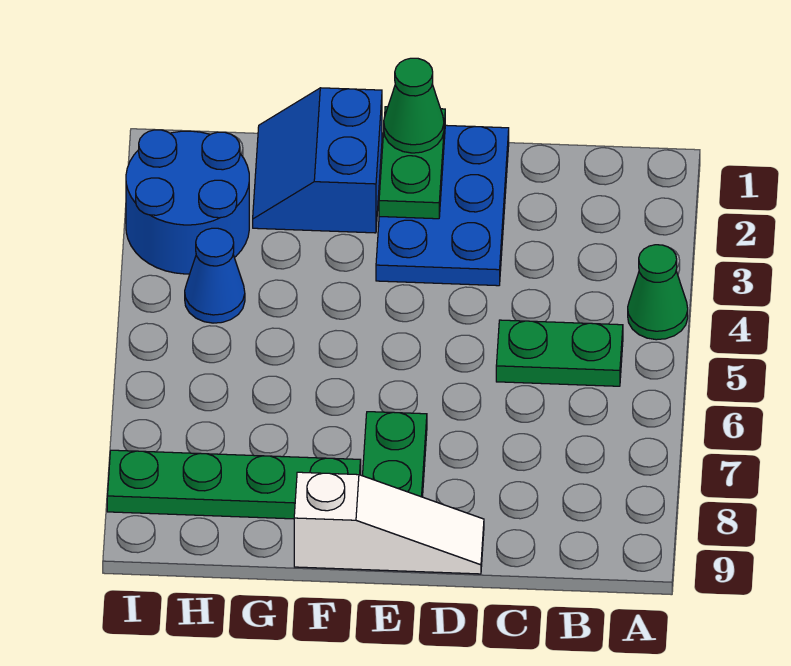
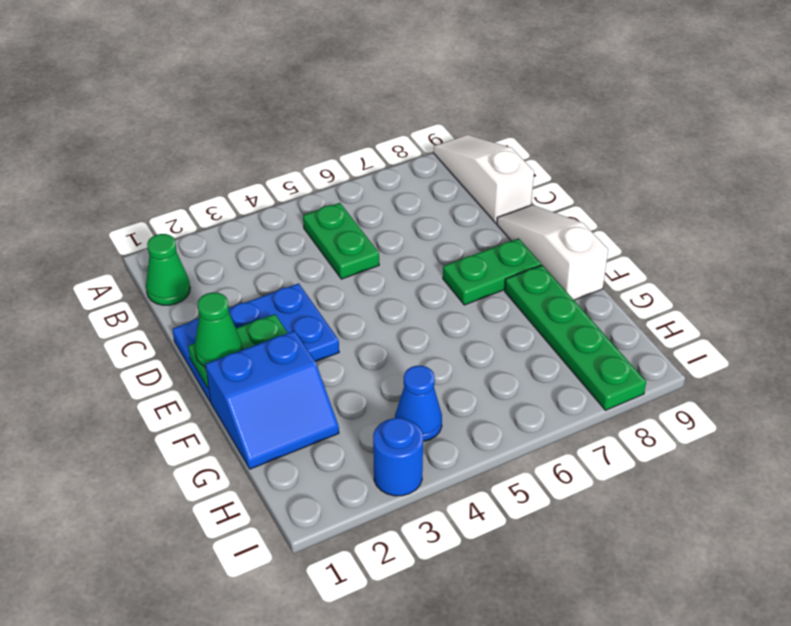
green 1x1 cone [628,245,688,340] -> green 1x1 cone moved to [146,234,190,305]
none -> white 1x3 slope [434,135,534,223]
blue 2x2 round brick [126,130,249,274] -> blue 1x1 round brick [373,418,423,496]

